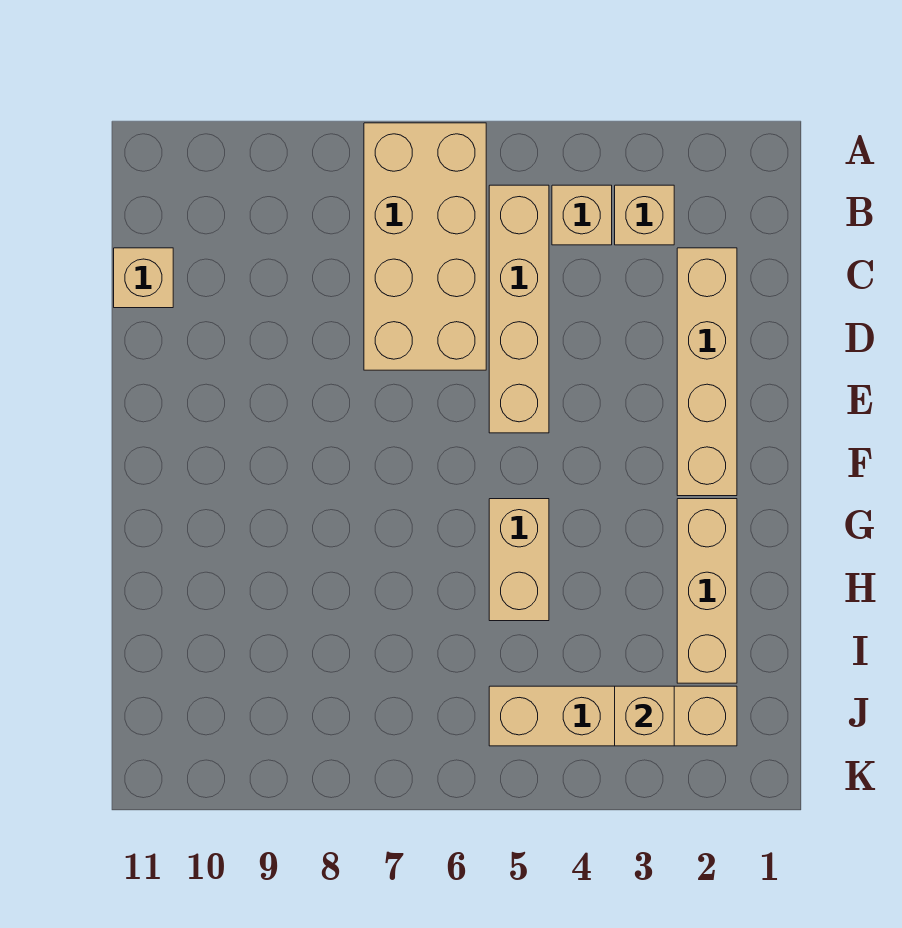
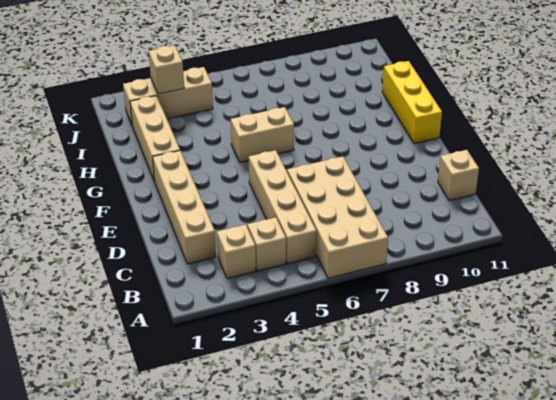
none -> yellow 1x3 brick [382,61,442,144]
tan 1x2 brick [489,499,549,621] -> tan 1x2 brick turned to [231,107,294,162]
tan 1x4 brick [489,686,737,746] -> tan 1x3 brick [123,67,213,125]

